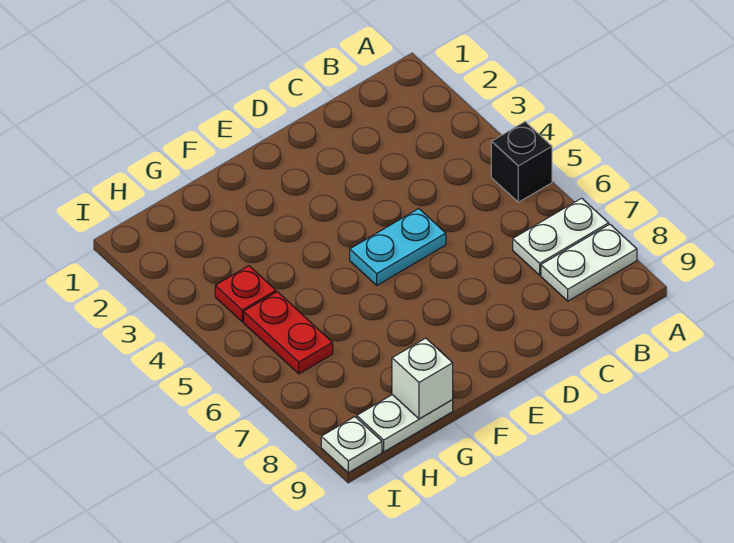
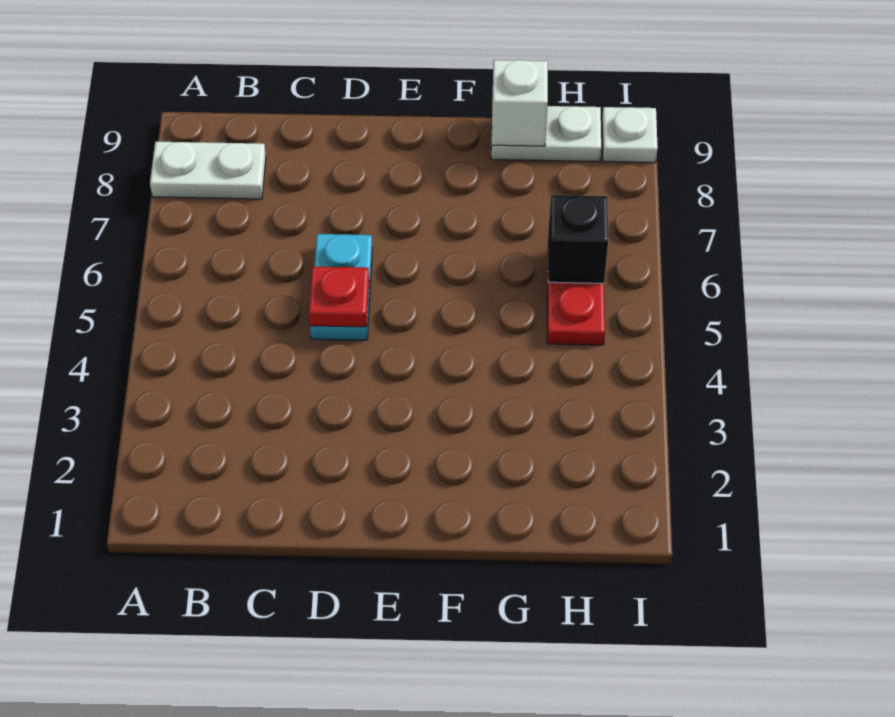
black 1x1 brick [491,122,552,202] -> black 1x1 brick moved to [548,195,608,283]
white 1x2 plate [513,198,609,275] -> none
cyan 1x2 plate [350,209,446,285] -> cyan 1x2 plate turned to [310,234,372,340]
red 1x1 plate [215,266,276,322] -> red 1x1 plate moved to [309,267,369,327]

